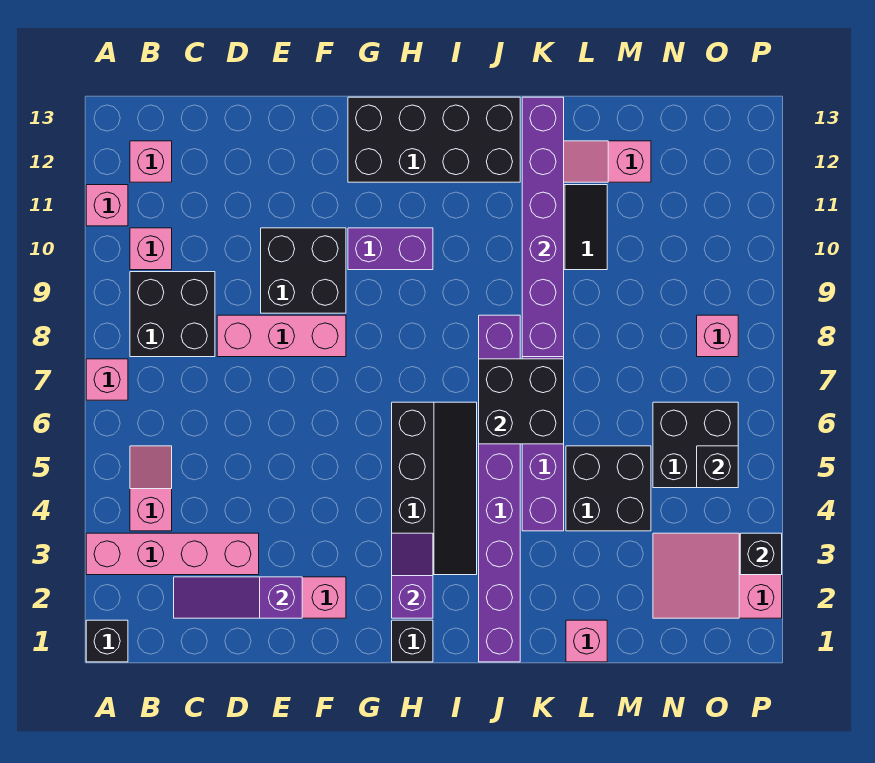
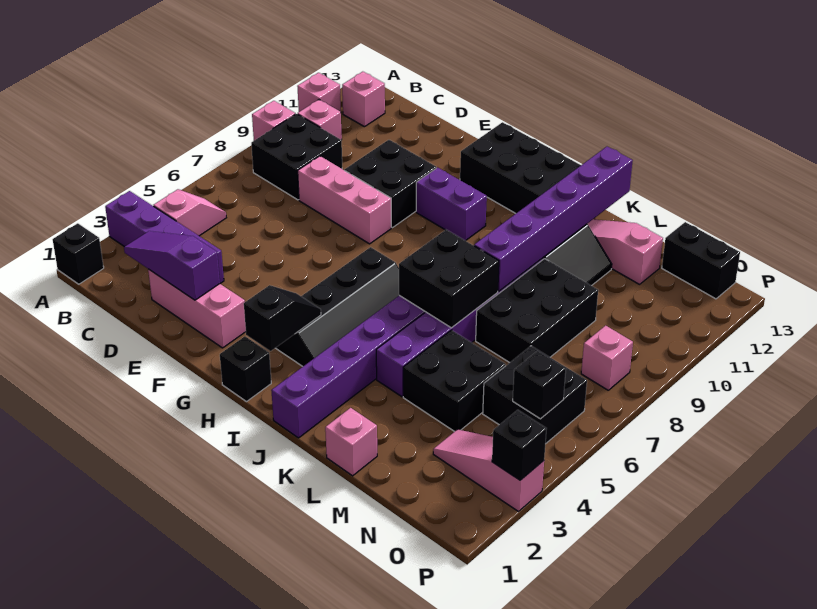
pink 1x4 brick [86,533,259,575] -> purple 1x4 brick [105,191,224,283]
pink 1x1 brick [86,359,128,400] -> pink 1x1 brick moved to [252,101,295,140]
purple 1x2 slope [392,533,433,618] -> black 1x2 slope [244,285,321,351]
none -> black 2x3 brick [476,259,598,363]
pink 2x3 slope [653,533,782,618] -> pink 1x3 slope [433,430,544,511]
none -> black 1x2 brick [662,222,740,299]

